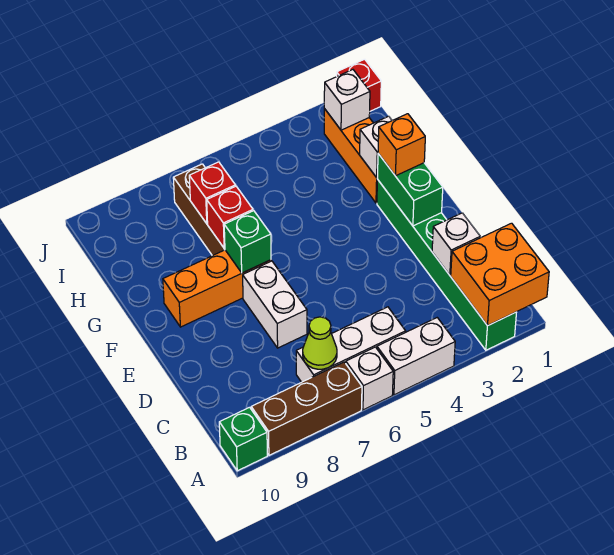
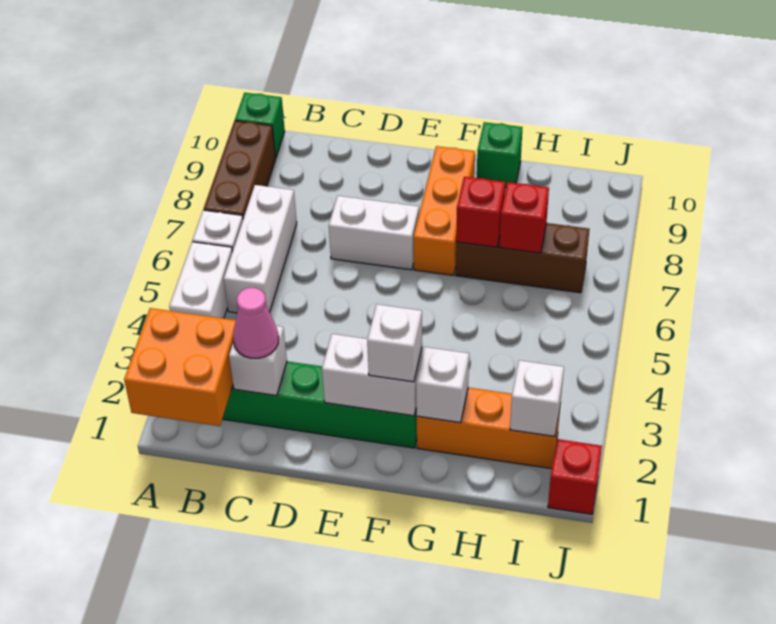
lime 1x1 cone [303,317,337,369] -> none
none -> pink 1x1 cone [233,288,279,358]
green 1x2 brick [377,154,443,226] -> white 1x2 brick [322,334,422,416]
orange 1x1 brick [378,114,425,176] -> white 1x1 brick [367,304,422,382]
green 1x1 brick [224,211,271,273] -> green 1x1 brick moved to [477,122,522,188]

